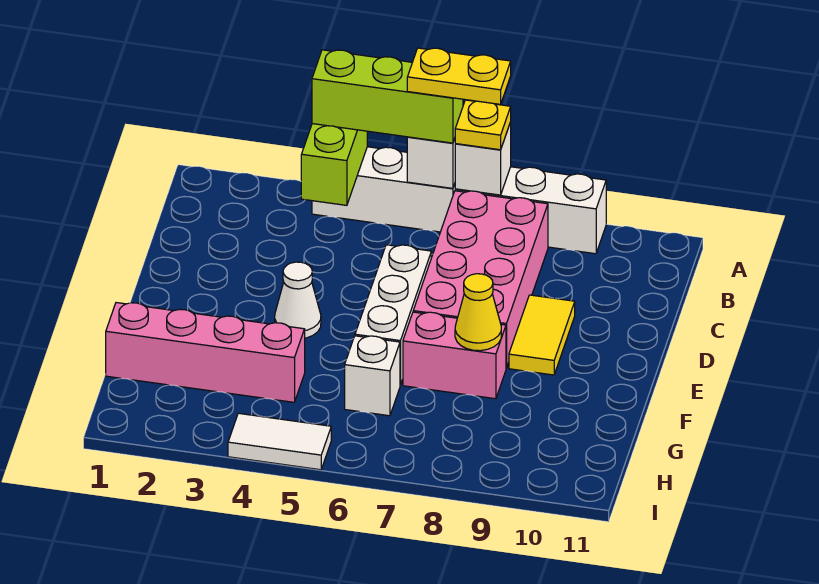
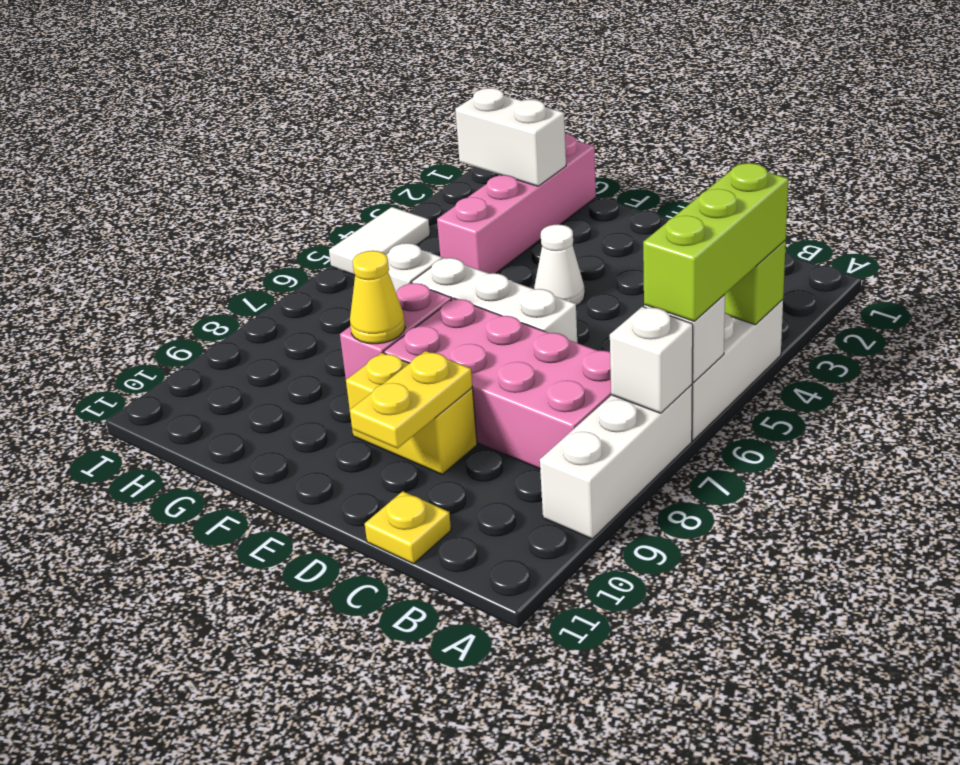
yellow 1x2 plate [407,48,511,104] -> yellow 1x2 plate moved to [350,351,472,448]
yellow 1x1 plate [455,100,511,150] -> yellow 1x1 plate moved to [365,491,451,564]
yellow 1x2 tile [509,295,575,375] -> yellow 1x2 brick [346,353,477,474]
none -> white 1x2 brick [455,88,566,186]

